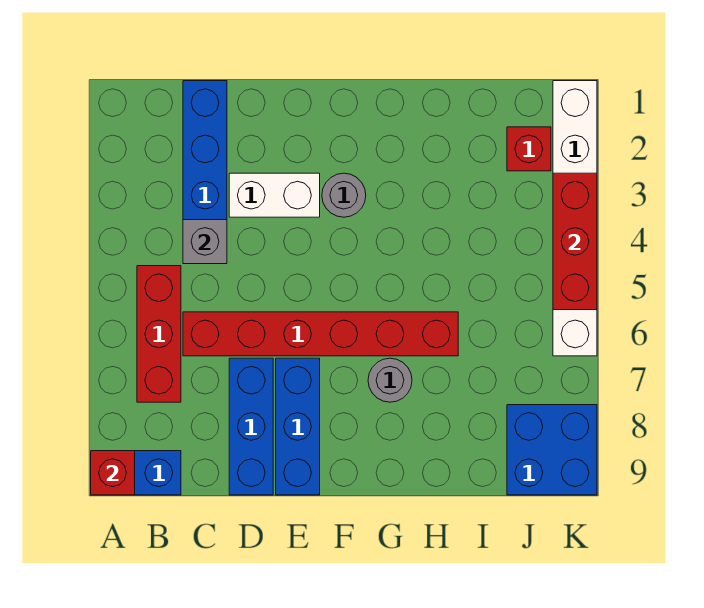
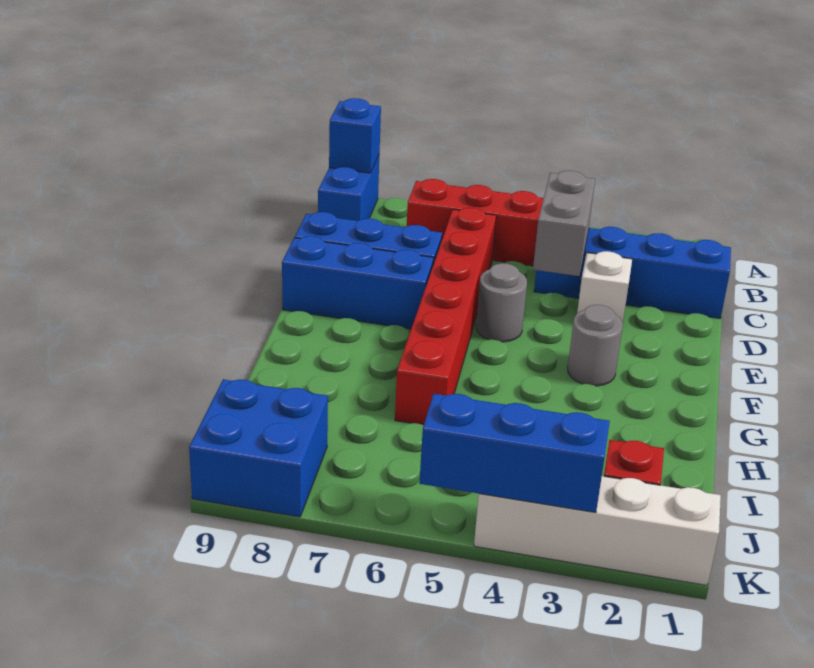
red 1x1 brick [91,451,135,495] -> blue 1x1 brick [329,98,381,173]
grey 1x1 brick [183,220,227,264] -> grey 1x2 brick [533,171,595,276]
white 1x2 brick [229,173,320,217] -> white 1x1 brick [577,251,632,324]
grey 1x1 round brick [368,358,412,402] -> grey 1x1 round brick moved to [476,263,527,342]
white 1x6 brick [553,81,597,356] -> white 1x4 brick [474,476,721,585]
red 1x3 brick [553,173,597,310] -> blue 1x3 brick [419,394,610,513]

